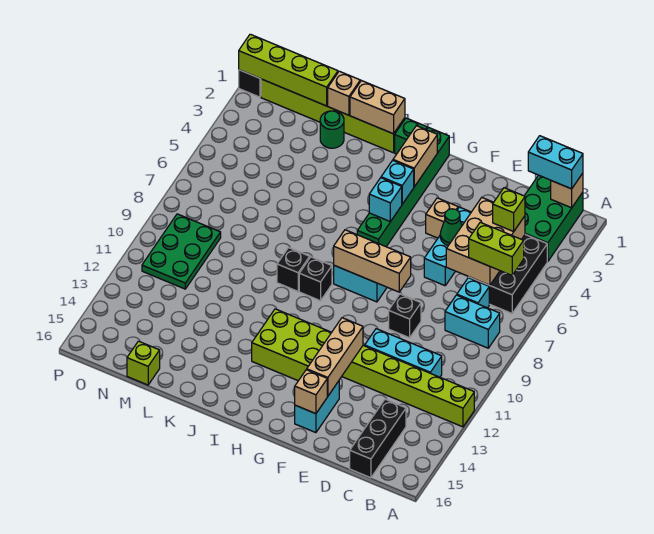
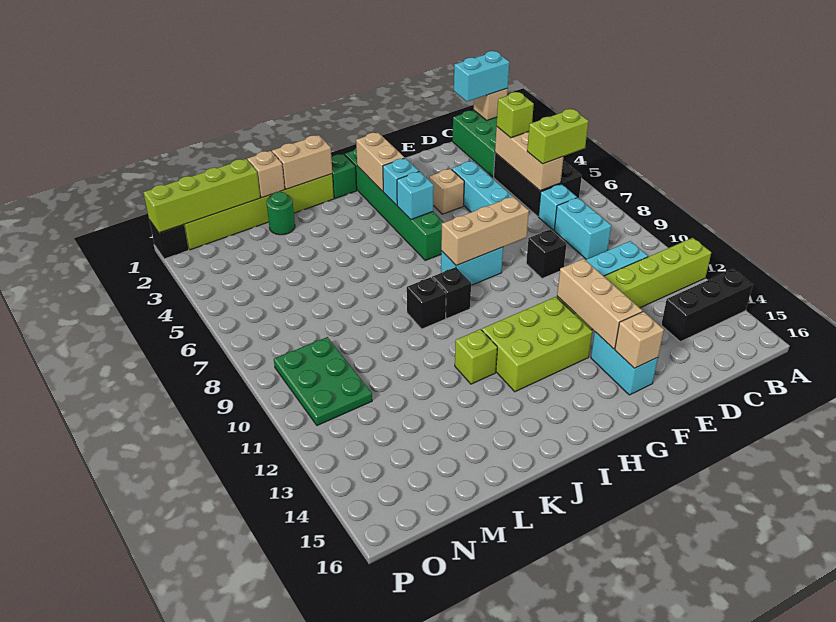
cyan 1x2 brick [445,295,500,348] -> cyan 1x2 brick turned to [554,198,611,259]
tan 2x3 brick [446,198,525,285] -> tan 1x3 brick [495,127,563,191]
black 1x3 brick [350,399,406,478] -> black 1x3 brick turned to [661,269,753,342]
green 1x1 cone [440,209,462,246] -> none
lime 1x1 brick [127,341,160,385] -> lime 1x1 brick moved to [455,329,497,384]

